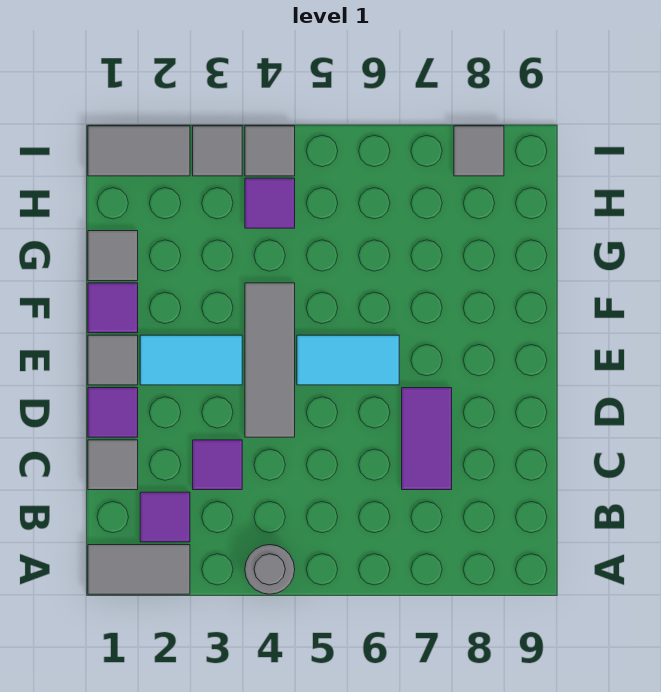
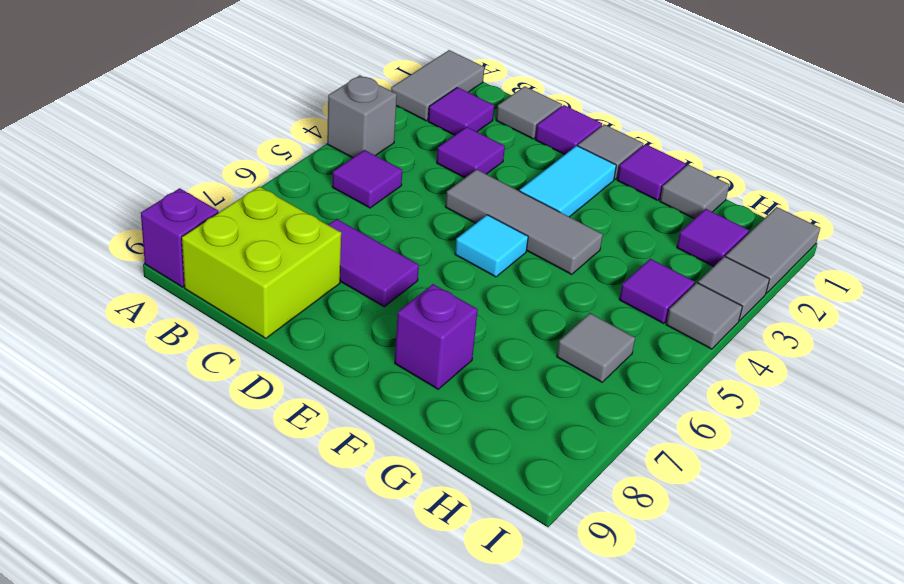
grey 1x1 round brick [245,545,295,594] -> grey 1x1 brick [327,75,397,158]
none -> purple 1x1 brick [141,188,218,287]
none -> purple 1x1 tile [332,150,402,208]
none -> lime 2x2 brick [182,186,341,338]
cyan 1x2 tile [297,335,399,385] -> cyan 1x1 tile [455,215,528,277]
none -> purple 1x1 brick [395,284,478,389]
none -> purple 1x1 tile [677,209,749,267]
grey 1x1 tile [454,126,504,176] -> grey 1x1 tile moved to [557,313,635,382]

